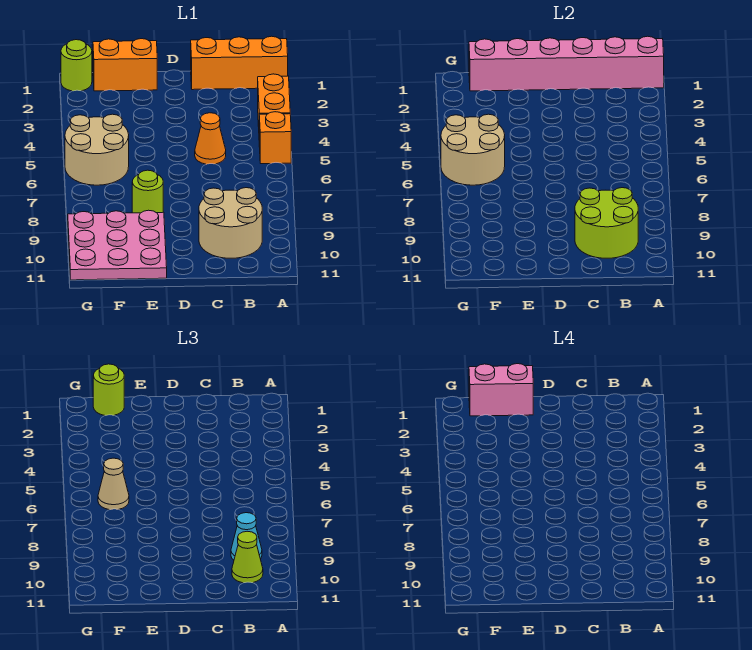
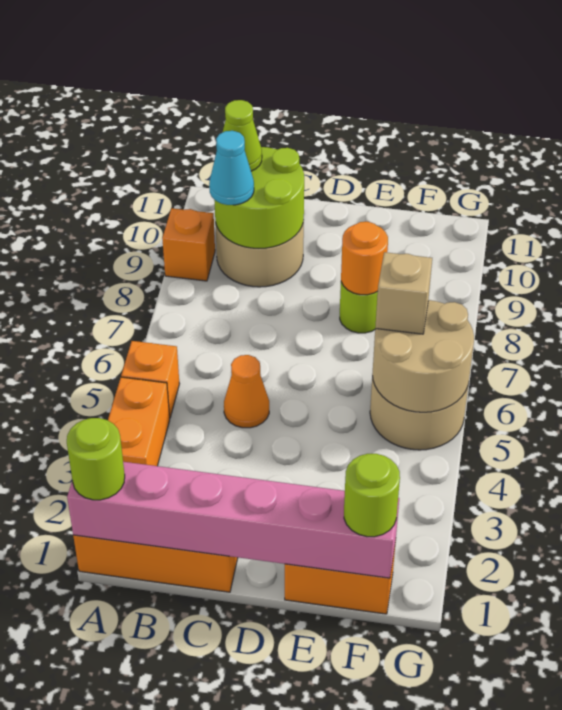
none -> orange 1x1 brick [162,208,215,281]
pink 1x2 brick [469,364,533,416] -> none
none -> orange 1x1 round brick [341,222,388,295]
pink 3x3 plate [68,210,167,280] -> none
tan 1x1 cone [98,458,129,510] -> tan 1x1 brick [375,252,432,334]
lime 1x1 round brick [61,40,92,91] -> lime 1x1 round brick moved to [67,418,125,500]

